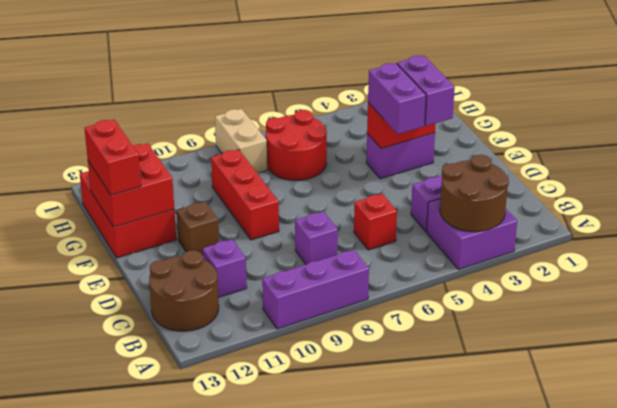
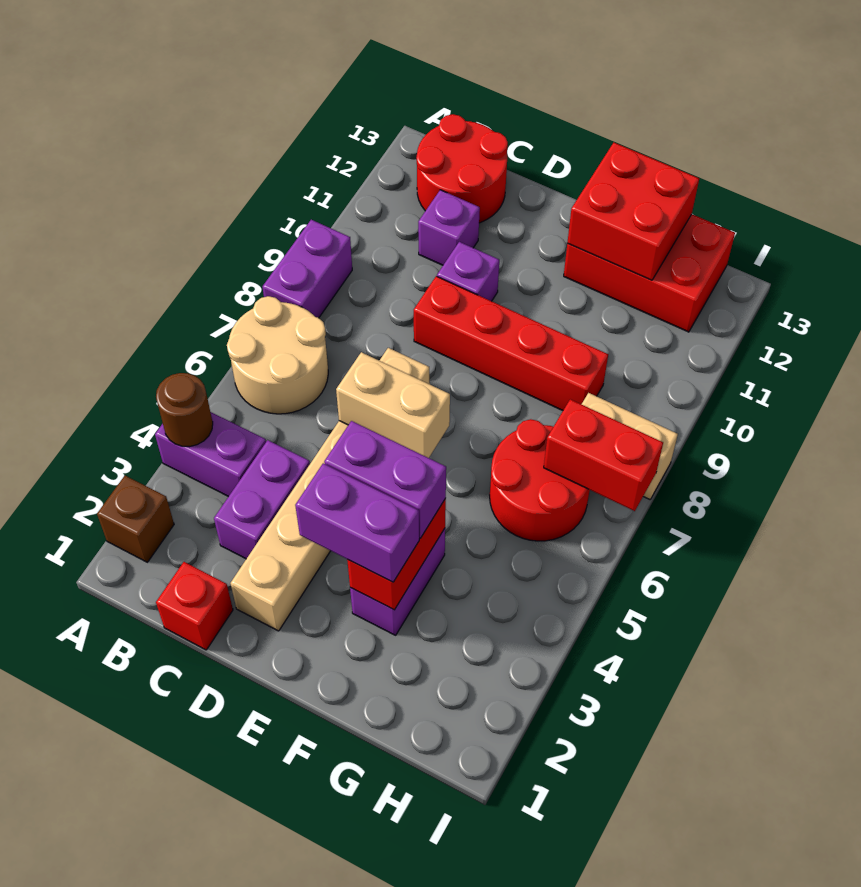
purple 2x2 brick [427,199,517,270] -> purple 1x2 brick [155,412,266,497]
brown 2x2 round brick [440,155,509,232] -> brown 1x1 round brick [156,373,213,447]
none -> tan 2x2 round brick [227,296,328,414]
purple 1x3 brick [262,250,369,329] -> purple 1x2 brick [263,220,352,318]
brown 2x2 round brick [149,250,219,331] -> red 2x2 round brick [416,114,508,223]
red 1x1 brick [354,194,397,250] -> red 1x1 brick moved to [156,562,233,650]
purple 1x1 brick [295,211,338,264] -> purple 1x1 brick moved to [437,242,499,301]
none -> tan 1x6 brick [230,348,430,631]
none -> tan 1x2 brick [336,352,450,458]
red 1x3 brick [211,149,279,240] -> red 1x4 brick [414,276,608,411]
brown 1x1 brick [177,202,219,255] -> brown 1x1 brick moved to [97,476,174,562]
red 1x2 brick [85,119,141,195] -> red 1x2 brick moved to [544,399,663,511]

